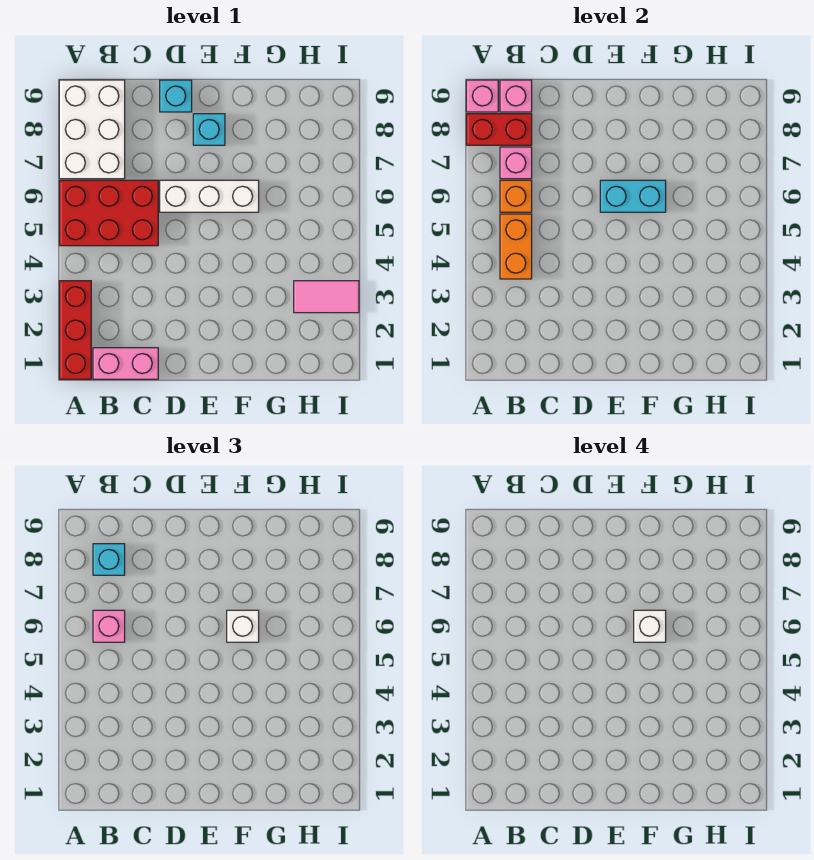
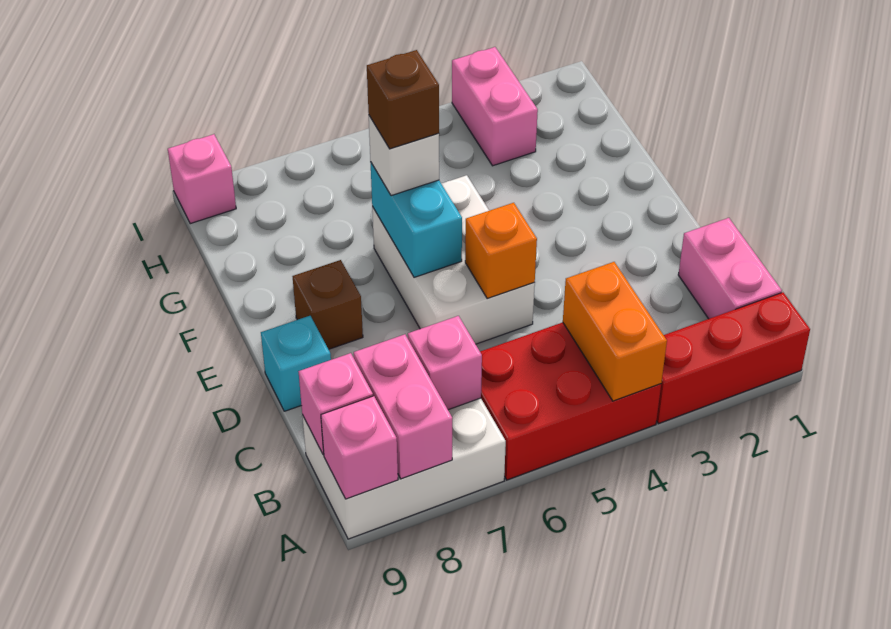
red 2x3 brick [59,180,158,246] -> red 2x3 brick turned to [480,322,661,480]
red 1x2 brick [466,114,532,145] -> pink 1x2 brick [354,334,452,479]
orange 1x2 brick [500,214,532,279] -> orange 1x2 brick turned to [563,262,667,401]
orange 1x1 brick [500,180,532,212] -> orange 1x1 brick moved to [465,203,537,299]
pink 1x1 brick [93,610,125,642] -> pink 1x1 brick moved to [168,134,236,224]
cyan 1x1 brick [93,544,125,575] -> none
white 1x3 brick [160,180,259,212] -> white 2x3 brick [372,175,535,344]
cyan 1x1 brick [193,114,225,145] -> brown 1x1 brick [293,260,363,349]
white 1x1 brick [634,610,666,642] -> brown 1x1 brick [367,50,439,149]
pink 1x2 tile [294,281,359,313] -> pink 1x2 brick [452,47,538,166]

